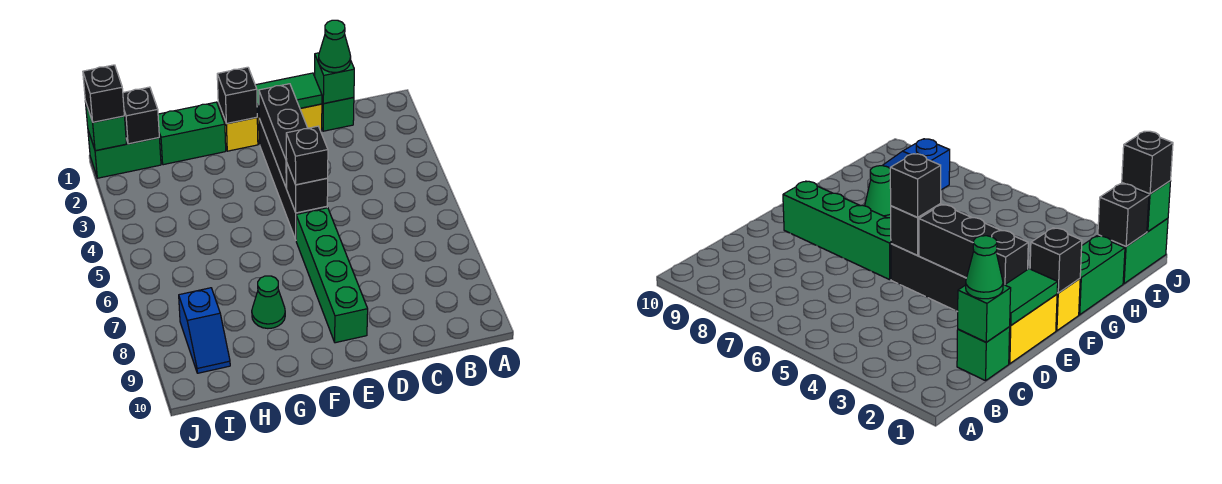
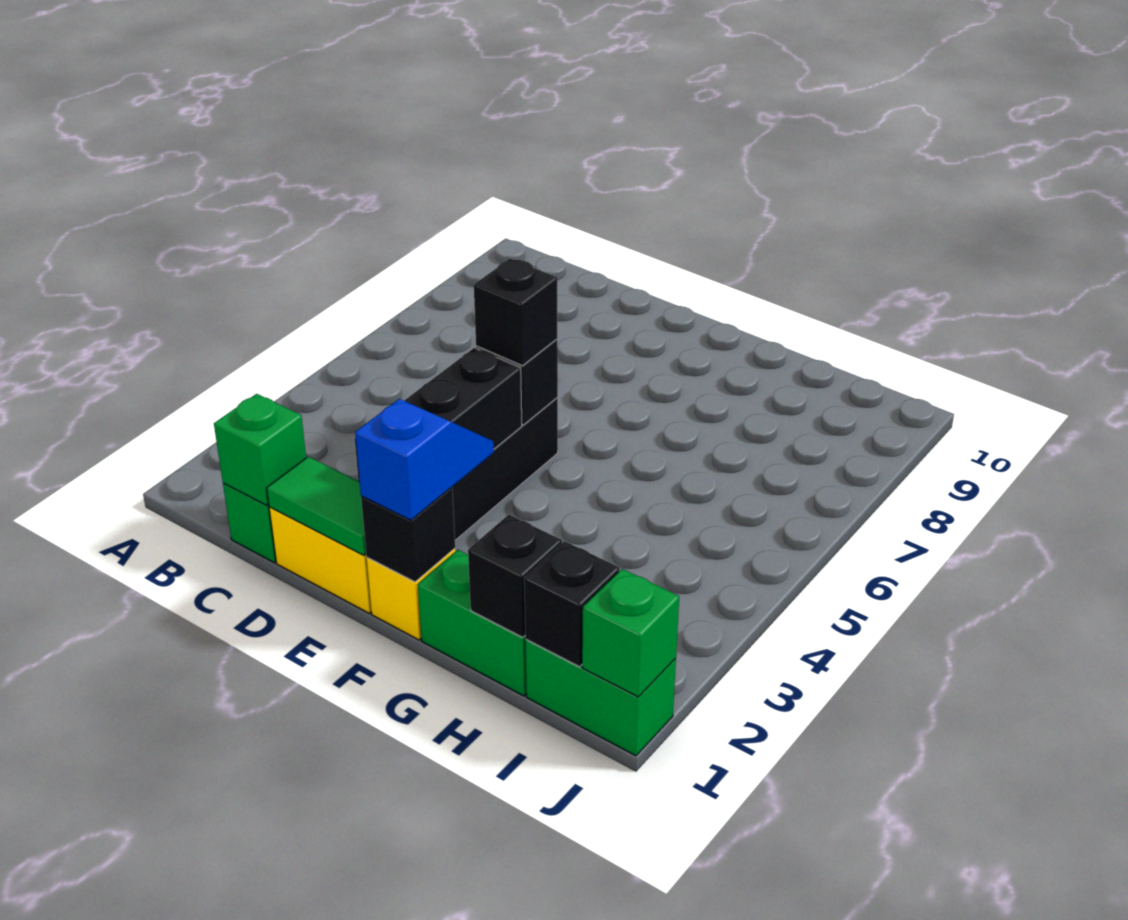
green 1x1 cone [319,20,351,72] -> none
green 1x4 brick [296,208,368,343] -> none
green 1x1 cone [252,276,285,328] -> none
blue 1x2 slope [179,288,230,373] -> blue 1x2 slope moved to [355,399,494,520]
black 1x1 brick [83,65,124,122] -> black 1x1 brick moved to [468,515,562,637]

